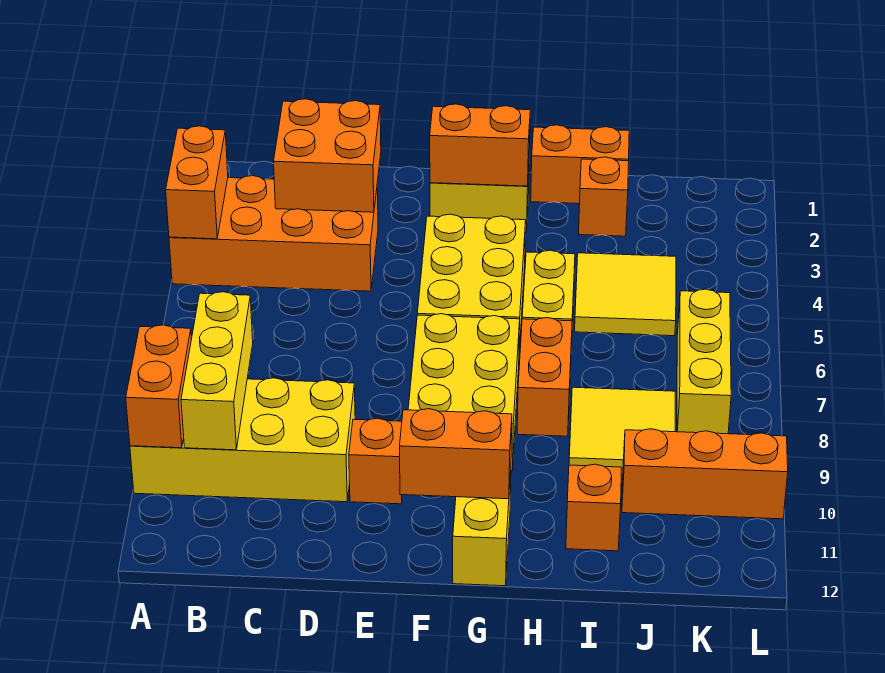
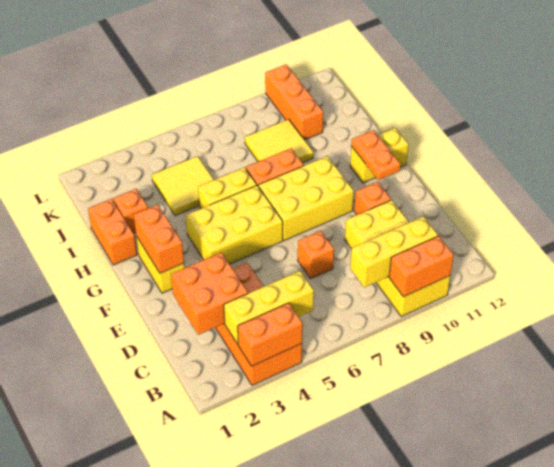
orange 1x2 brick [400,409,512,499] -> orange 1x2 plate [351,130,401,180]
orange 1x1 brick [566,464,621,551] -> orange 1x1 brick moved to [298,231,334,279]
yellow 1x3 brick [677,289,731,434] -> yellow 1x3 brick moved to [224,271,314,344]

